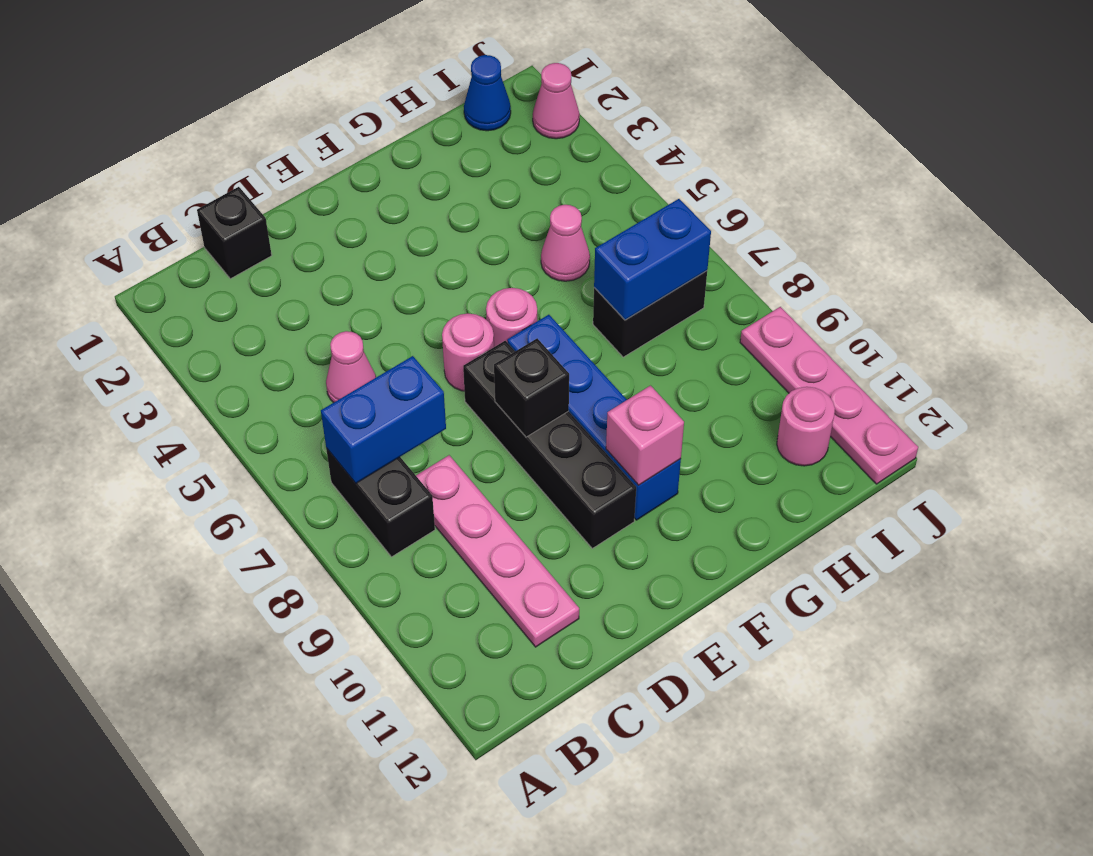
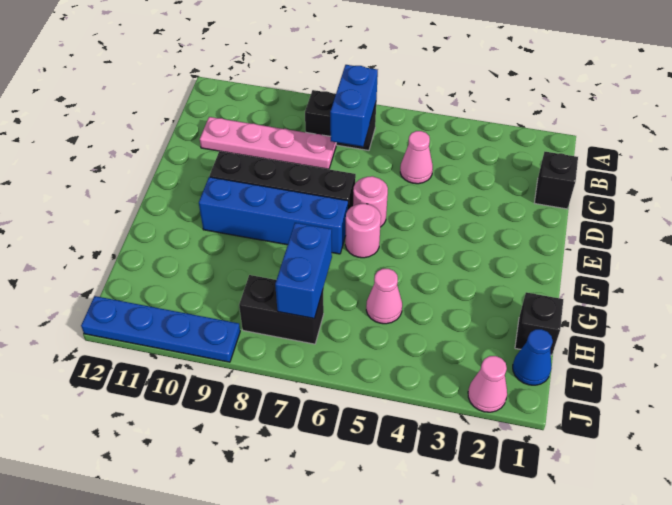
black 1x1 brick [494,338,569,437] -> black 1x1 brick moved to [515,292,563,355]
pink 1x1 brick [606,386,684,485] -> none
black 1x2 brick [593,271,707,357] -> black 1x2 brick turned to [239,275,324,344]
pink 1x1 round brick [777,387,835,466] -> none
pink 1x4 plate [740,307,918,484] -> blue 1x4 plate [81,296,240,362]

